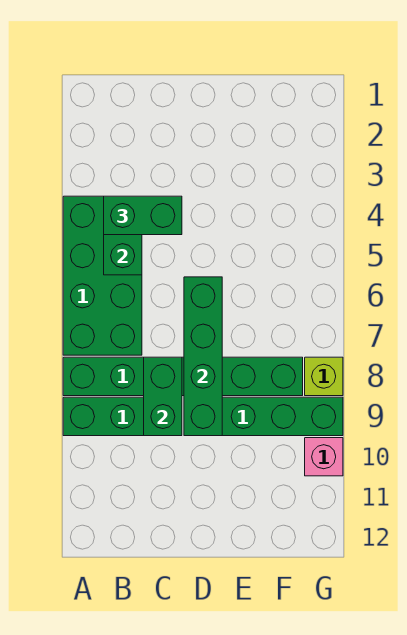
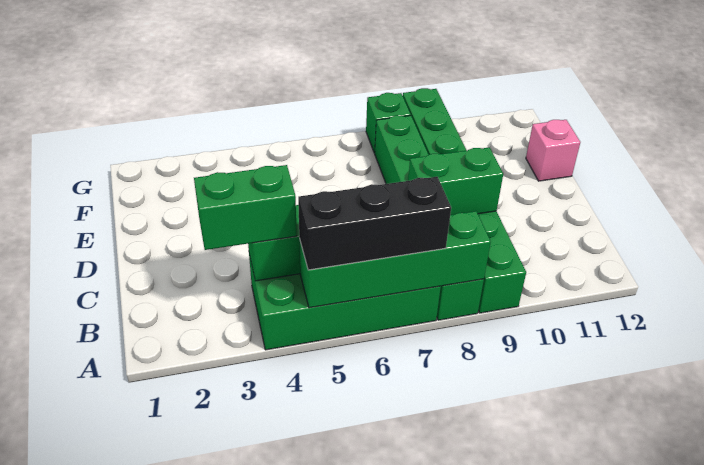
none -> black 1x3 brick [298,177,451,270]
green 1x2 brick [104,196,182,235] -> green 1x2 brick turned to [194,165,297,250]
green 1x4 brick [184,277,222,436] -> green 1x4 brick moved to [299,211,491,308]
lime 1x1 brick [305,357,343,396] -> green 1x1 brick [366,93,411,153]
pink 1x1 brick [305,438,343,476] -> pink 1x1 brick moved to [526,120,580,181]

